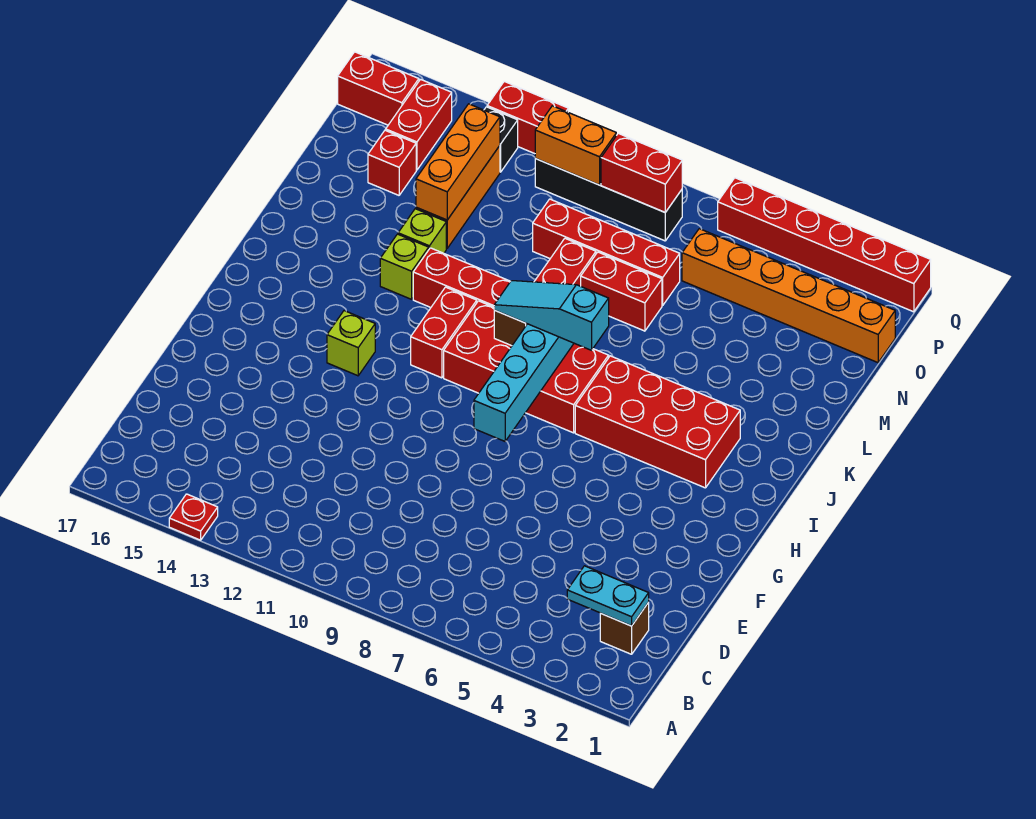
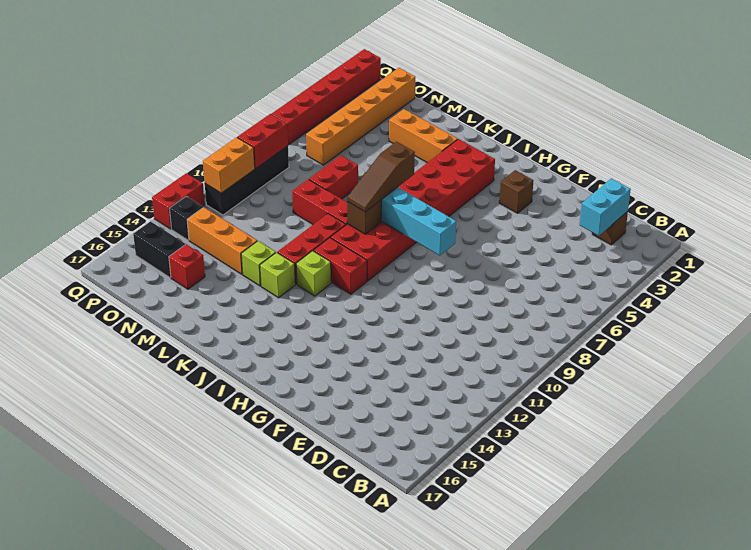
red 1x1 plate [169,494,218,540] -> none
cyan 1x2 plate [567,566,649,626] -> cyan 1x2 brick [580,178,631,236]
none -> brown 1x1 brick [499,170,534,213]
lime 1x1 brick [327,311,375,376] -> lime 1x1 brick moved to [296,251,331,296]
cyan 1x3 slope [494,281,609,350] -> brown 1x3 slope [347,142,415,212]
orange 1x3 brick [416,104,500,220] -> orange 1x3 brick moved to [389,109,458,163]
red 1x4 brick [533,199,680,306] -> none
red 1x2 brick [386,79,452,170] -> black 1x2 brick [133,221,185,278]
red 1x2 brick [338,52,419,125] -> none

